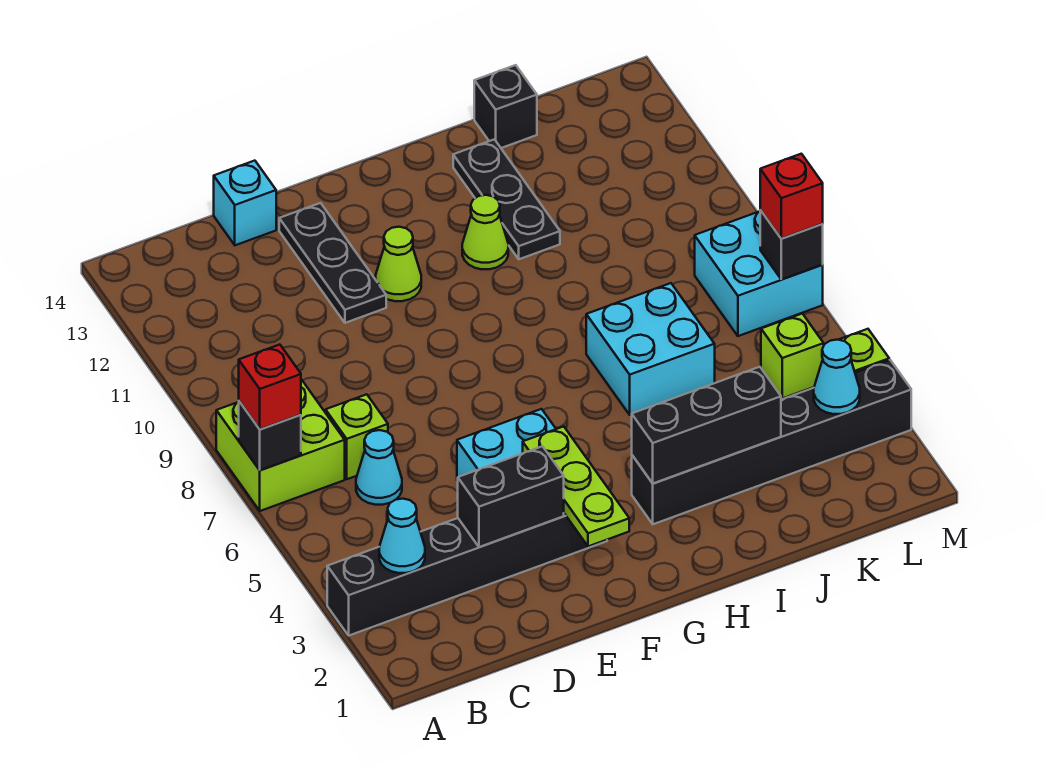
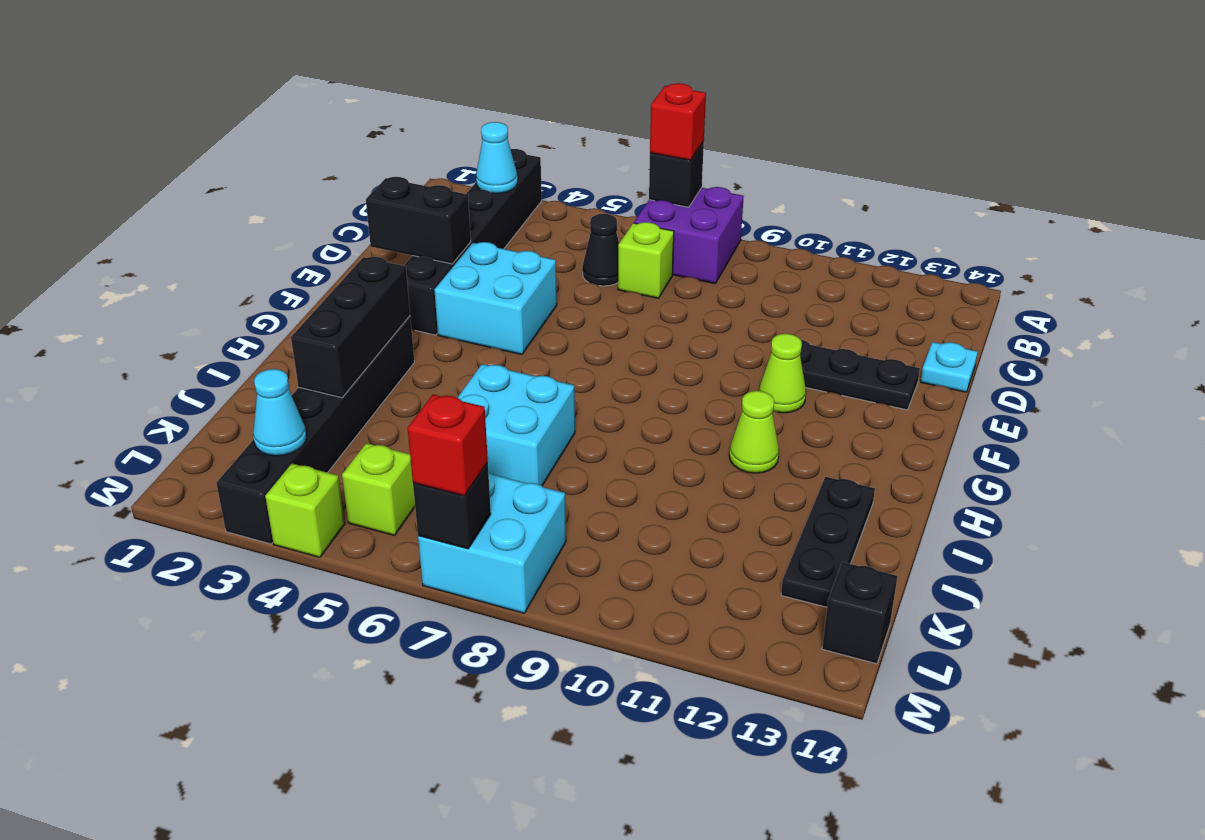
lime 2x2 brick [216,379,345,511] -> purple 2x2 brick [634,187,744,284]
cyan 1x1 cone [356,430,402,505] -> black 1x1 cone [582,214,619,286]
black 1x2 brick [458,446,564,547] -> black 1x2 brick turned to [366,177,471,264]
cyan 1x1 brick [214,161,276,245] -> cyan 1x1 plate [921,342,978,392]
lime 1x3 plate [523,426,629,546] -> none
black 1x3 plate [453,139,560,259] -> black 1x3 plate turned to [781,477,875,607]
black 1x1 brick [474,65,537,148] -> black 1x1 brick moved to [822,562,898,664]

